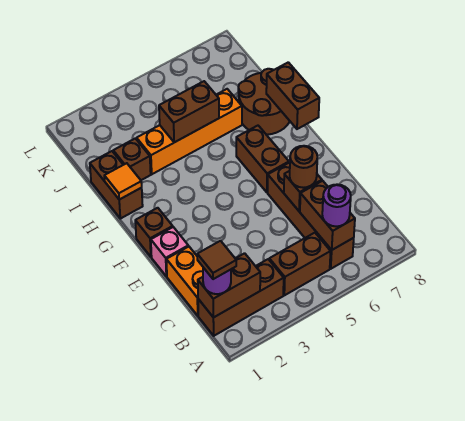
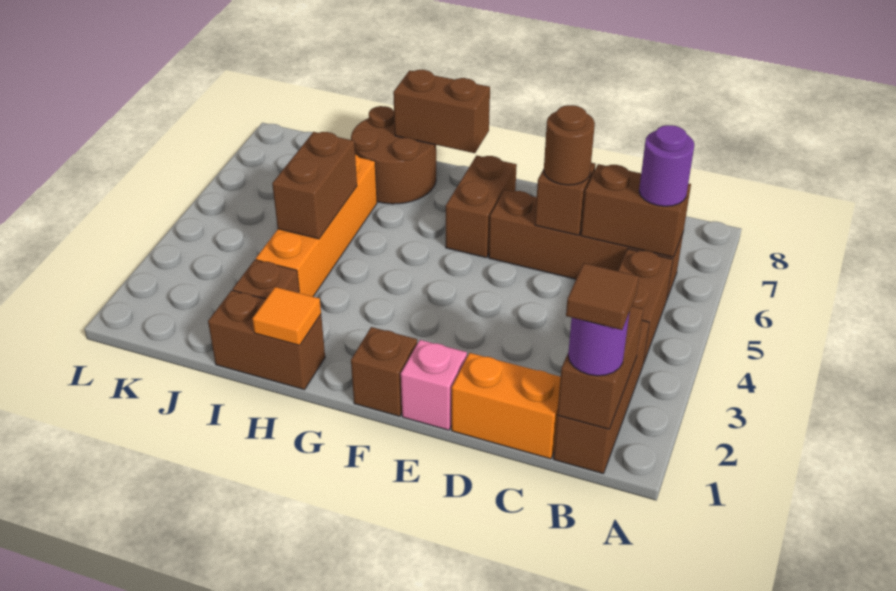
brown 1x2 brick [236,126,289,192] -> brown 1x2 brick turned to [446,155,517,258]

